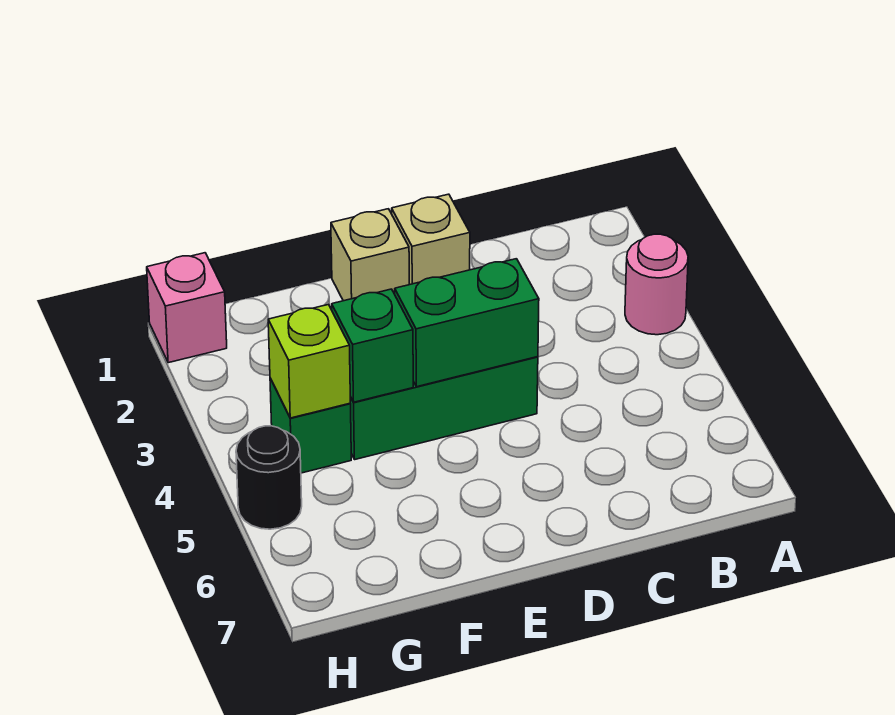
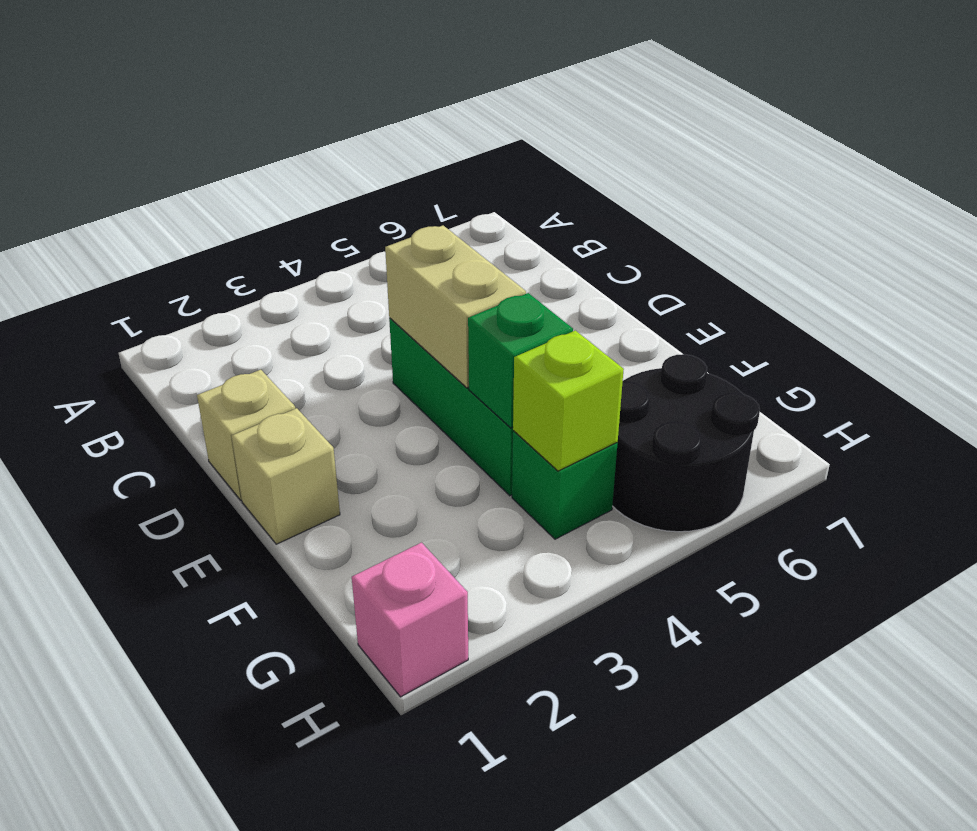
pink 1x1 round brick [625,234,688,335] -> none
green 1x2 brick [395,259,539,387] -> tan 1x2 brick [385,226,526,388]
black 1x1 round brick [236,426,302,529] -> black 2x2 round brick [612,354,760,532]

